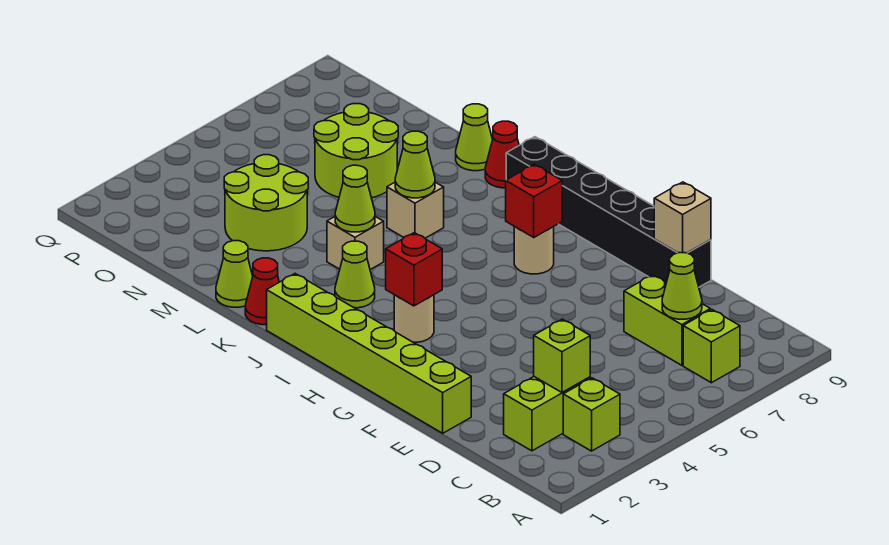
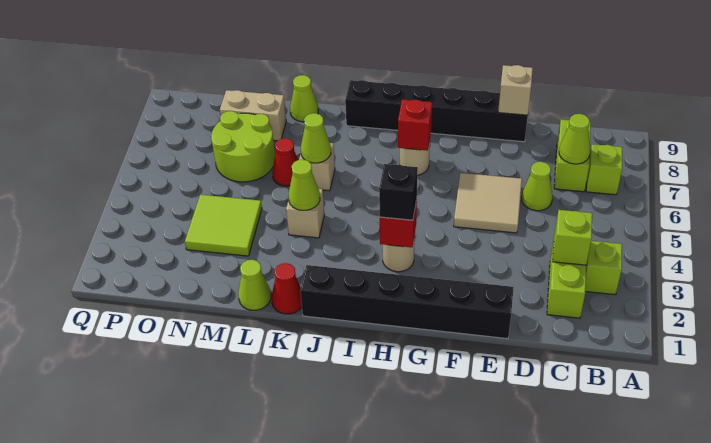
lime 1x2 brick [624,275,710,365] -> lime 1x2 brick turned to [554,119,591,192]
lime 1x6 brick [267,274,471,433] -> black 1x6 brick [300,265,514,339]
none -> tan 2x2 tile [454,173,522,233]
none -> black 1x1 brick [379,164,418,220]
lime 1x1 cone [335,241,375,308] -> lime 1x1 cone moved to [522,162,553,211]
red 1x1 cone [485,121,519,188] -> red 1x1 cone moved to [272,138,298,186]
lime 2x2 round brick [224,155,308,251] -> lime 2x2 tile [185,195,262,256]
none -> tan 1x2 brick [220,90,286,141]

